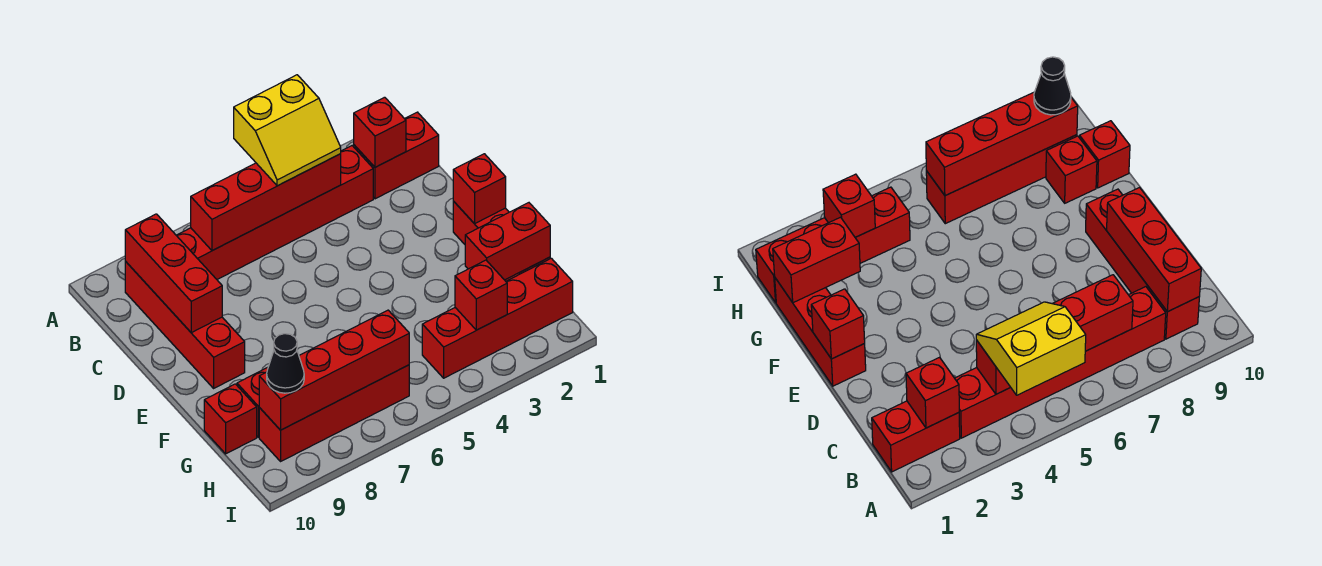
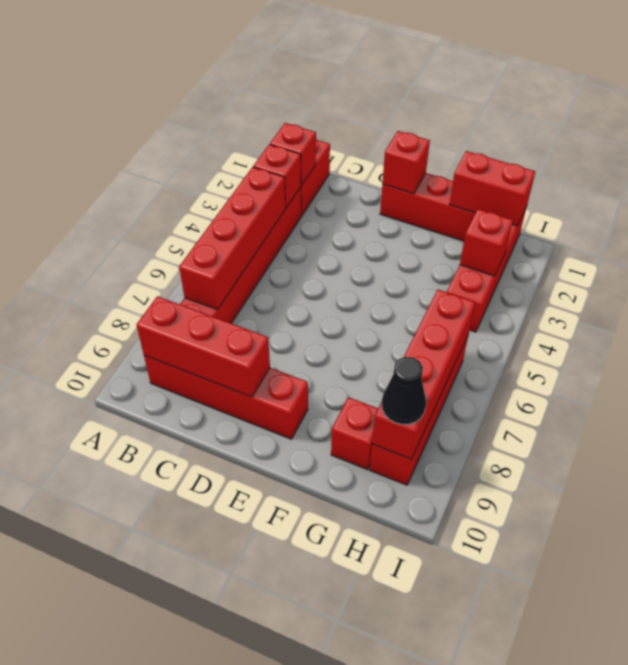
yellow 2x2 slope [234,75,341,186] -> none
red 1x2 brick [465,203,550,280] -> red 1x2 brick turned to [449,151,535,226]
red 1x1 brick [204,384,257,454] -> red 1x1 brick moved to [253,144,301,208]

